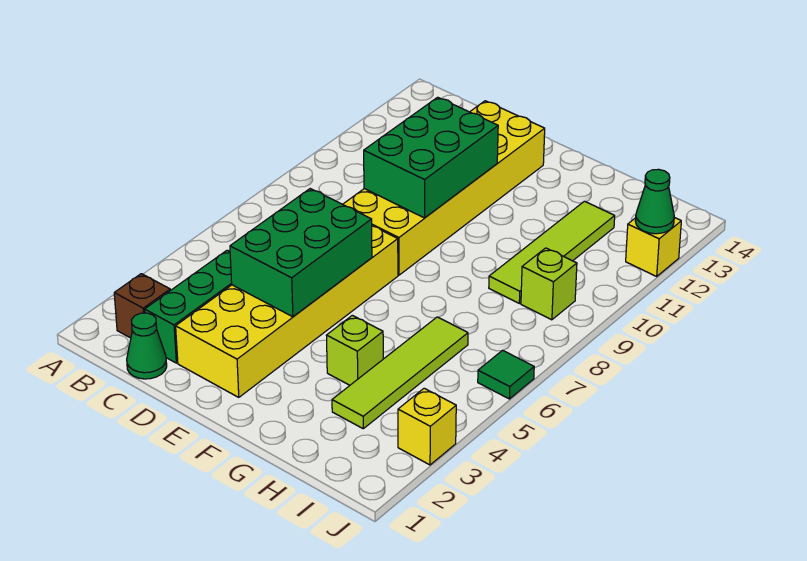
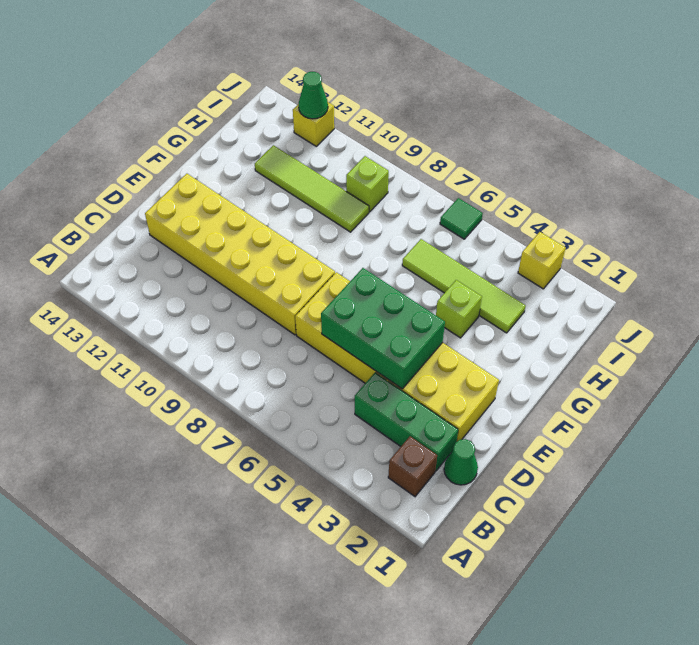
green 2x3 brick [364,97,498,218] -> none

